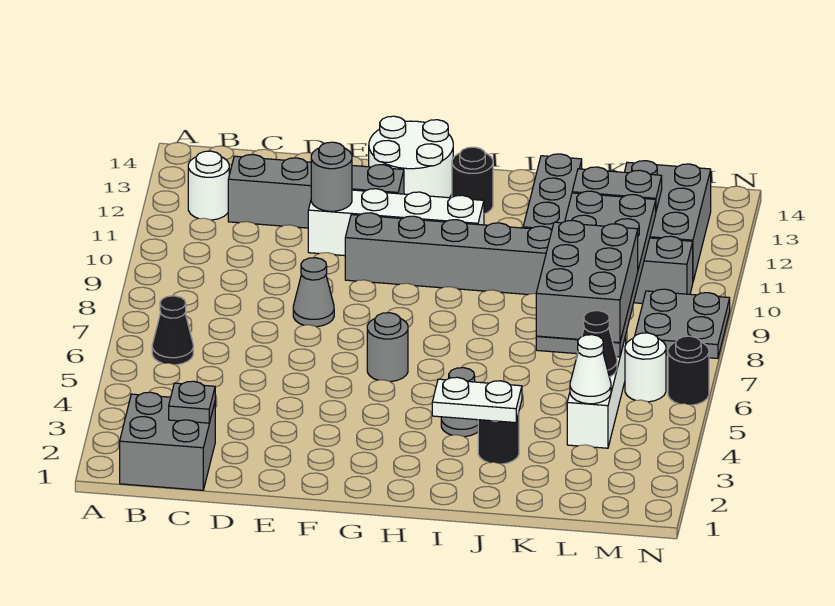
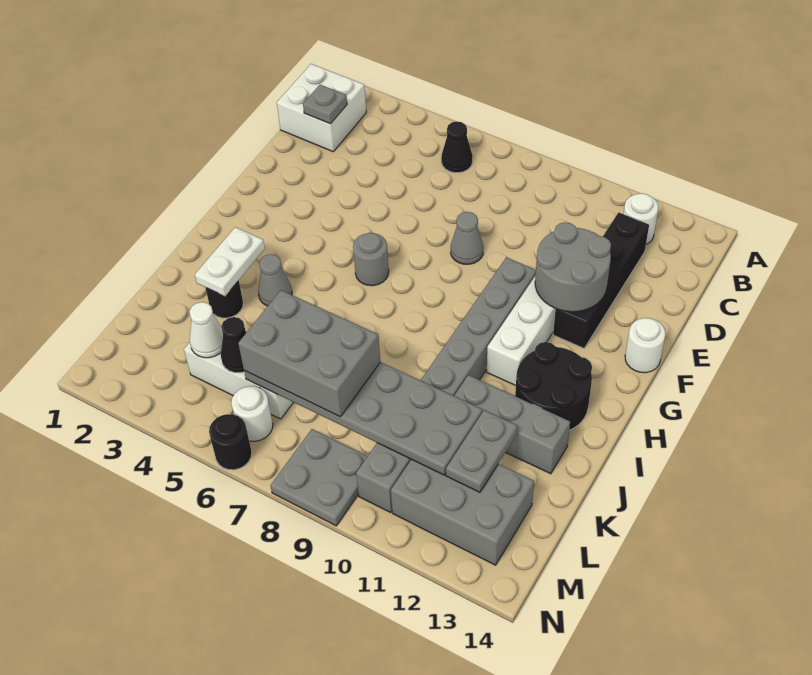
grey 2x2 brick [120,392,215,490] -> white 2x2 brick [277,64,366,152]
grey 1x4 brick [228,155,404,228] -> black 1x4 brick [553,212,649,348]
grey 1x1 round brick [311,142,352,211] -> grey 2x2 round brick [535,222,611,312]
white 2x2 round brick [369,116,453,198] -> white 1x1 round brick [625,318,665,373]
black 1x1 round brick [452,147,493,214] -> black 2x2 round brick [515,342,592,430]

